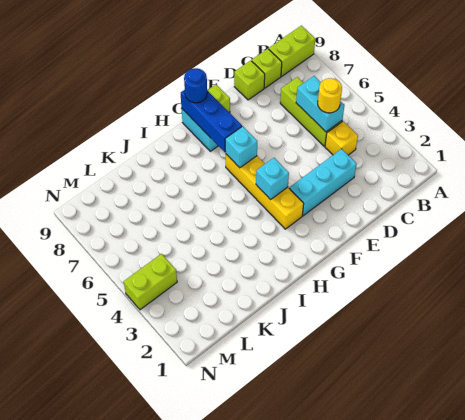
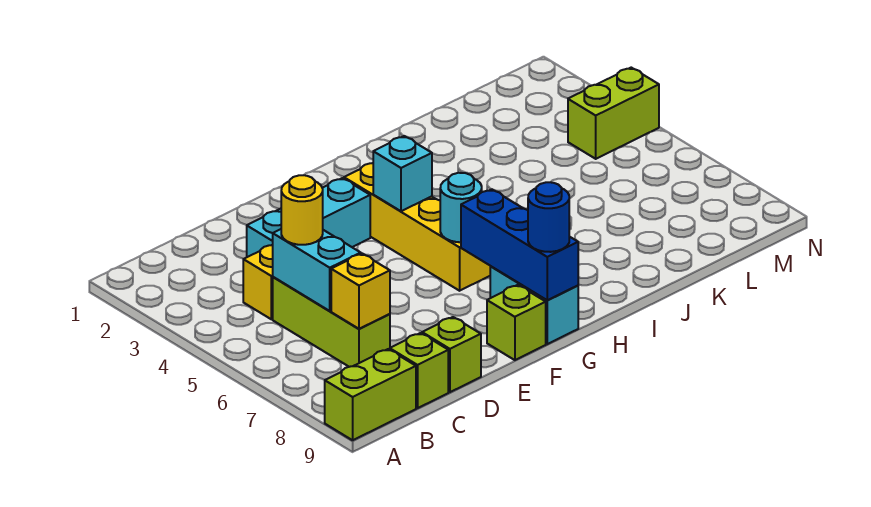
none -> yellow 1x1 brick [331,254,390,329]
cyan 1x1 brick [225,126,257,168] -> cyan 1x1 round brick [440,173,482,242]

